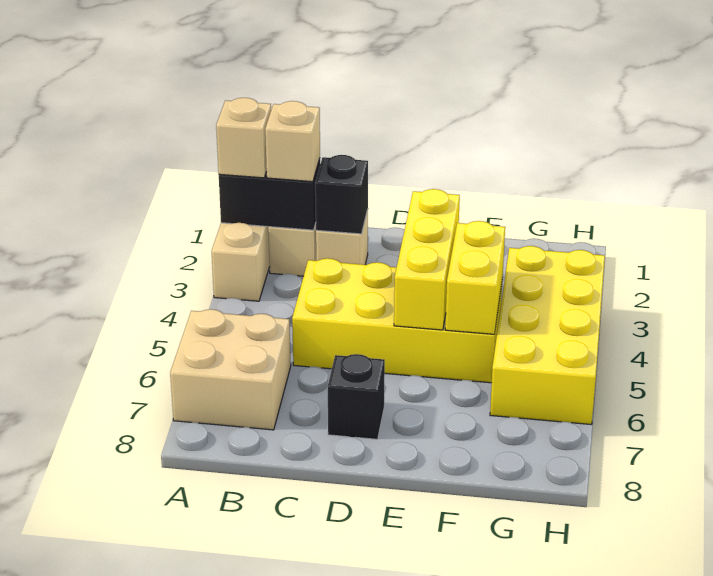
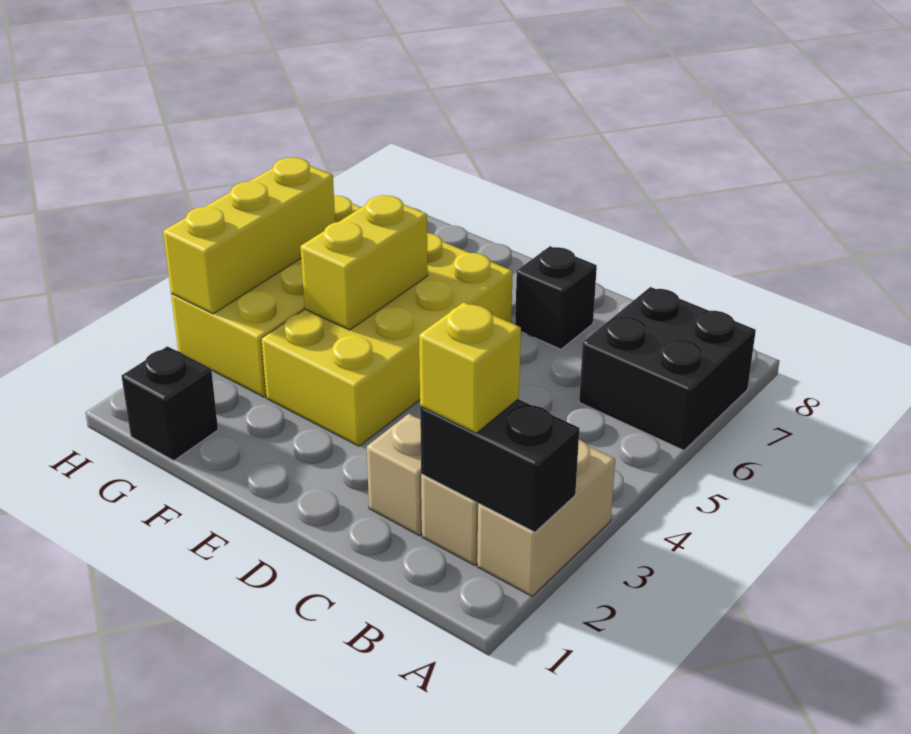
tan 1x1 brick [216,98,271,178] -> none
tan 2x2 brick [170,309,291,430] -> black 2x2 brick [579,287,756,450]
tan 1x1 brick [265,101,320,182] -> yellow 1x1 brick [419,302,521,433]
black 1x1 brick [315,155,368,234] -> black 1x1 brick moved to [122,346,218,461]
yellow 2x4 brick [292,258,503,383] -> yellow 2x4 brick turned to [261,233,513,446]
yellow 1x3 brick [394,189,460,330] -> yellow 1x3 brick moved to [163,158,335,314]

